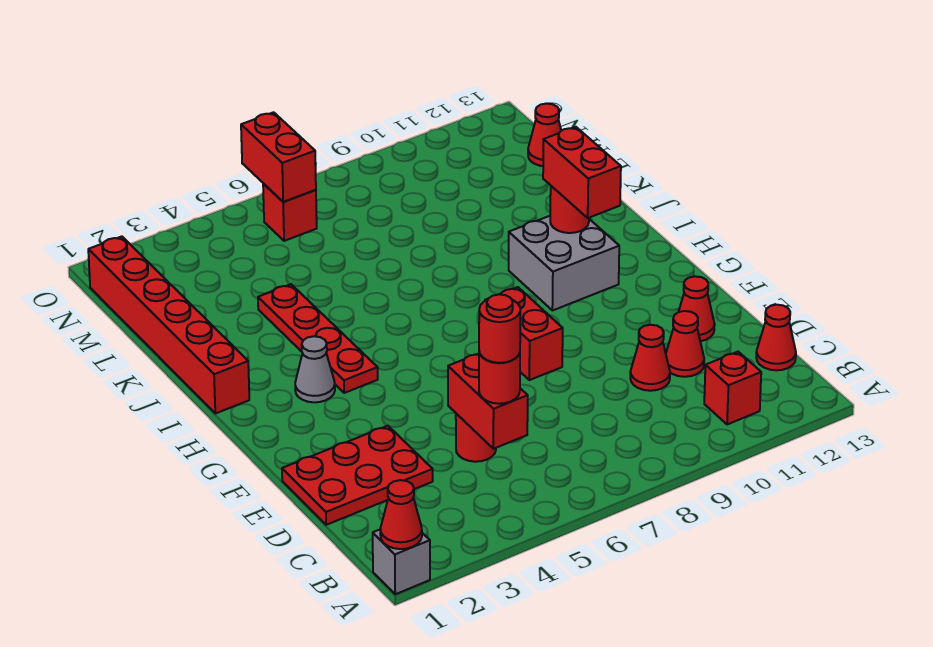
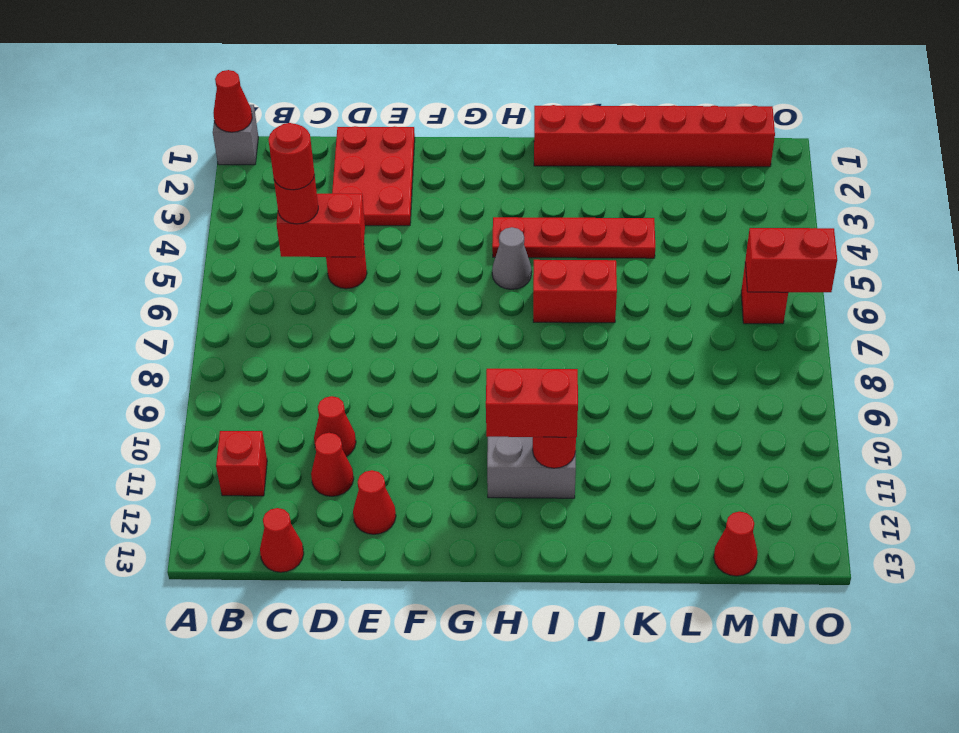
red 1x2 brick [485,287,563,380] -> red 1x2 brick moved to [533,260,617,323]
grey 1x1 cone [295,336,335,402] -> grey 1x1 cone moved to [492,227,532,289]

